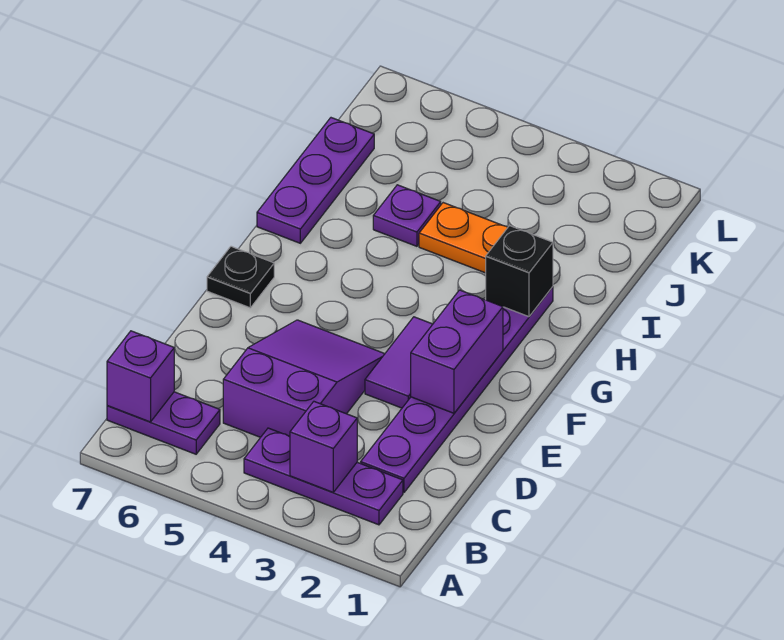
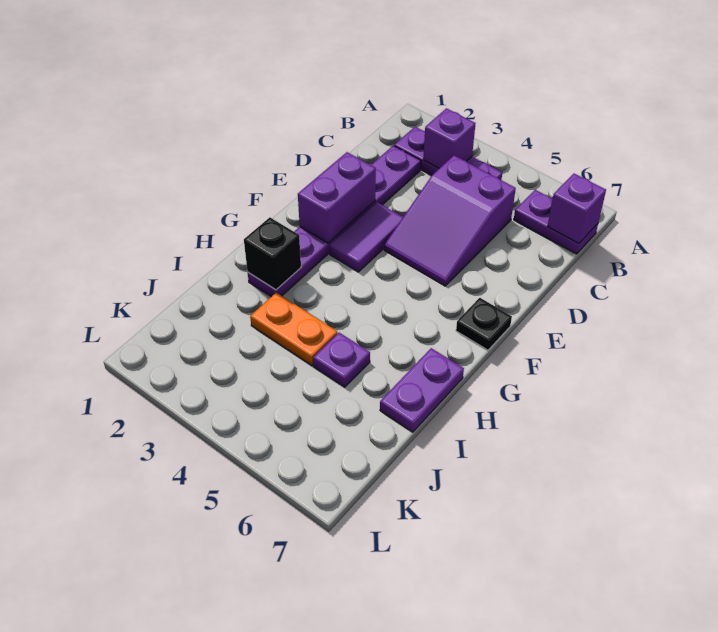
purple 1x3 plate [257,118,374,243] -> purple 1x2 plate [380,348,464,432]

